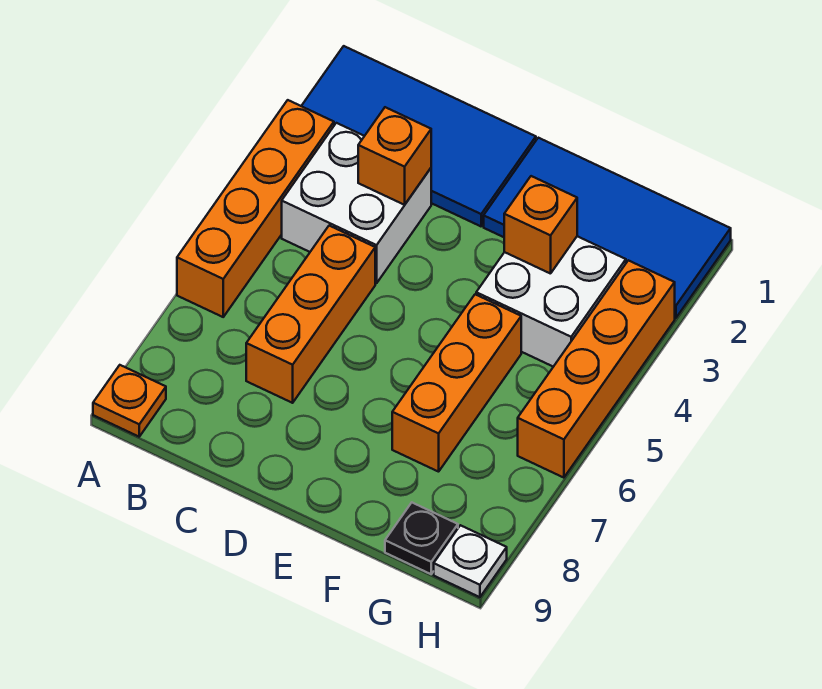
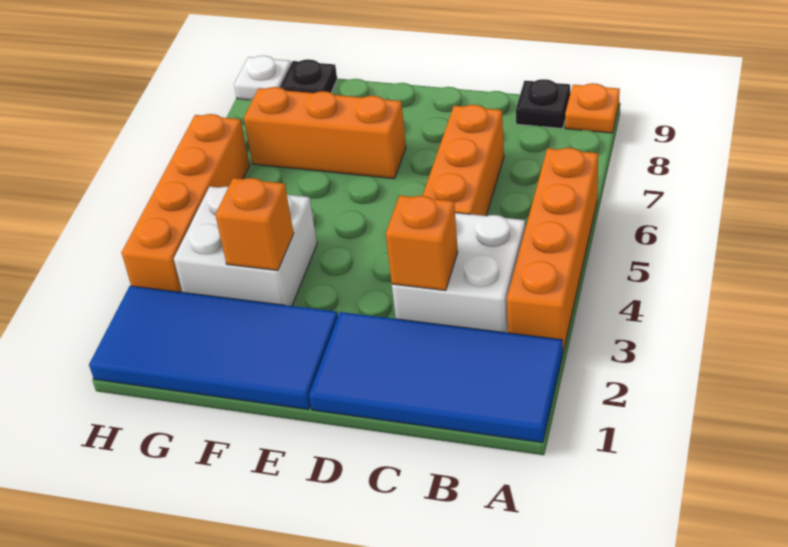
none -> black 1x1 plate [516,79,570,129]
orange 1x3 brick [392,294,521,472] -> orange 1x3 brick turned to [244,87,406,179]

